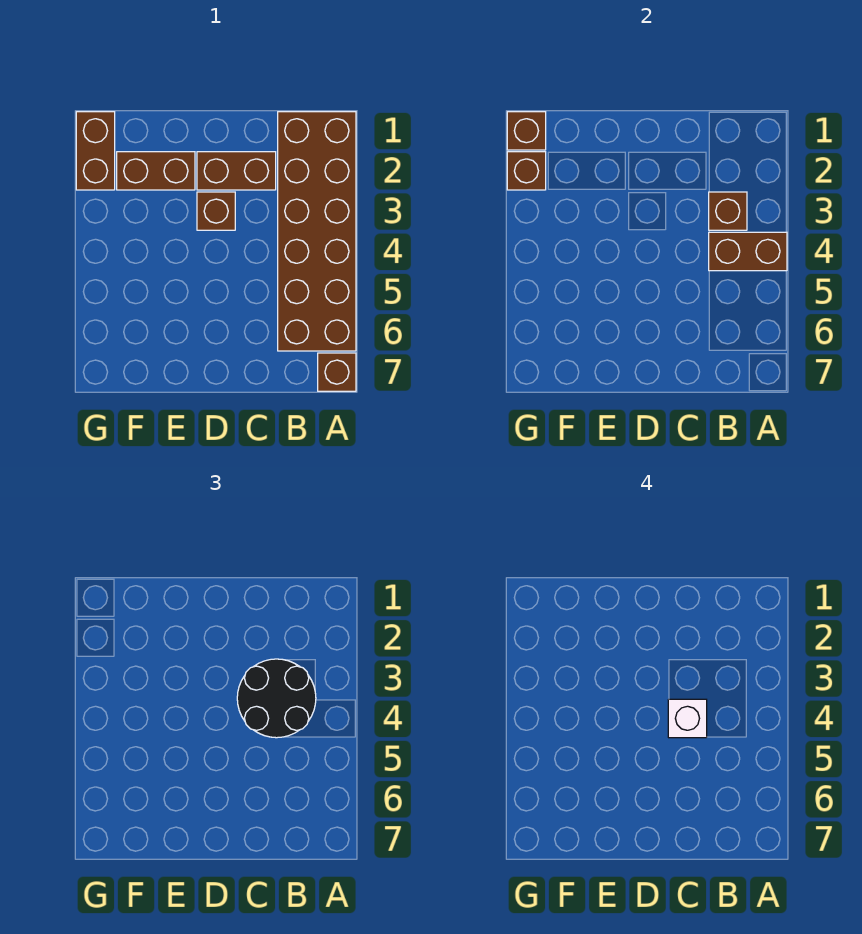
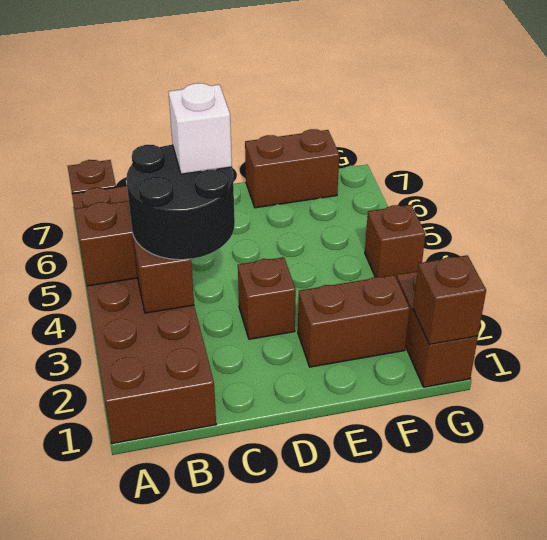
brown 1x2 brick [197,152,276,190] -> brown 1x2 brick moved to [245,129,339,208]
brown 1x1 brick [507,152,546,190] -> brown 1x1 brick moved to [365,205,426,279]

